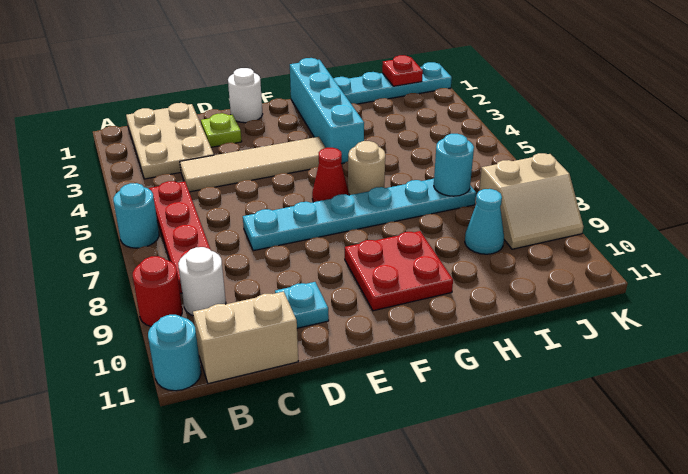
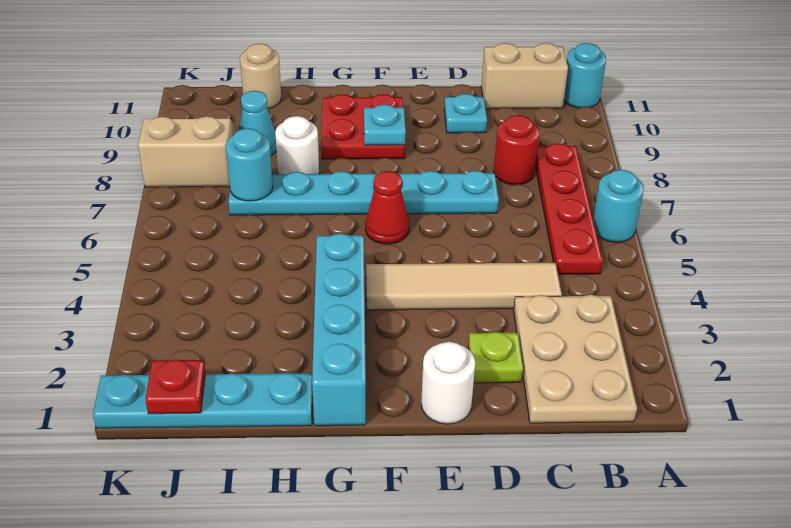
red 1x1 round brick [133,256,182,326] -> red 1x1 round brick moved to [494,115,539,185]
white 1x1 round brick [178,247,226,316] -> white 1x1 round brick moved to [275,116,319,174]
none -> cyan 1x1 plate [364,104,406,145]
tan 1x1 round brick [348,141,385,195] -> tan 1x1 round brick moved to [240,44,281,109]

